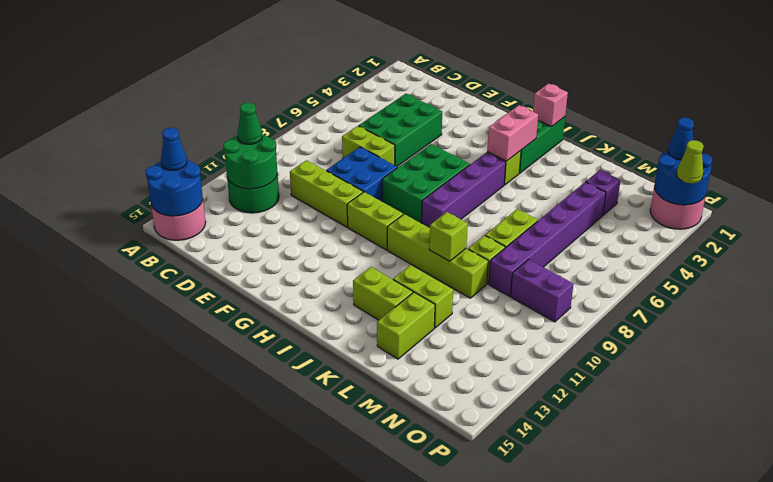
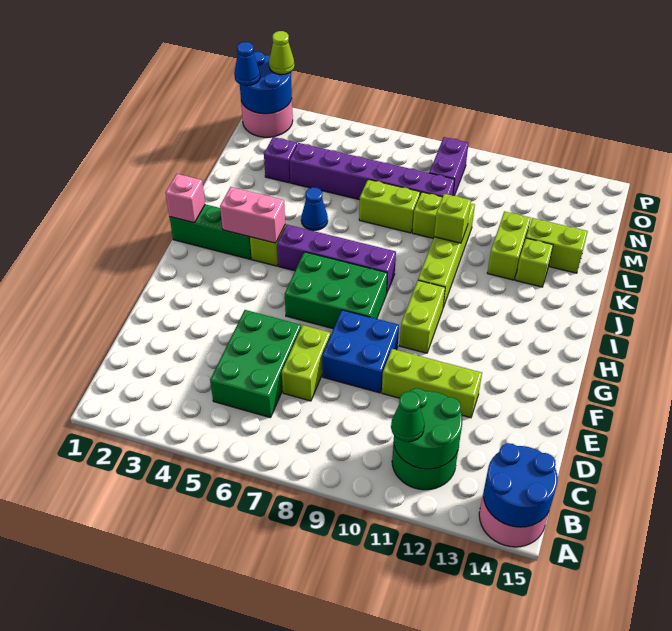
blue 1x1 cone [161,128,187,170] -> blue 1x1 cone moved to [301,187,328,230]
green 2x3 brick [359,94,442,166] -> green 2x3 brick turned to [210,310,301,418]
lime 1x3 brick [290,160,363,227] -> lime 1x3 brick turned to [382,349,482,418]
lime 1x2 brick [353,267,413,320] -> lime 1x1 brick [516,238,553,287]

